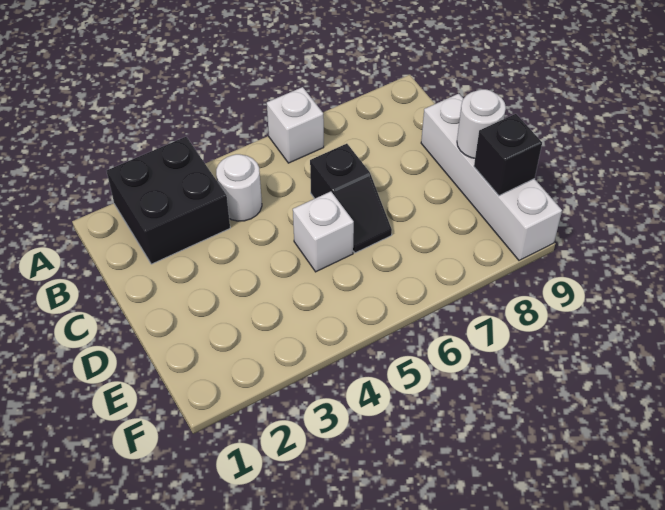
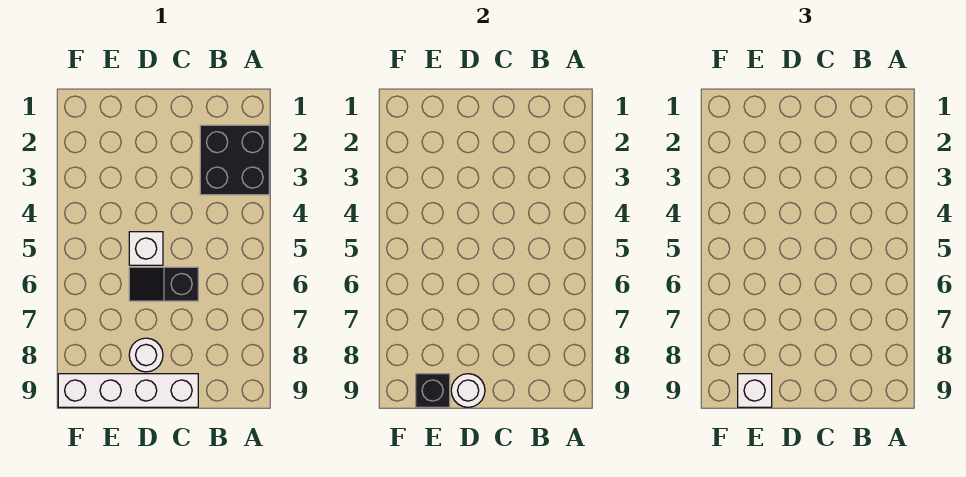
white 1x1 brick [267,87,324,163] -> white 1x1 brick moved to [738,374,772,407]
white 1x1 round brick [216,154,262,221] -> white 1x1 round brick moved to [129,338,163,372]

